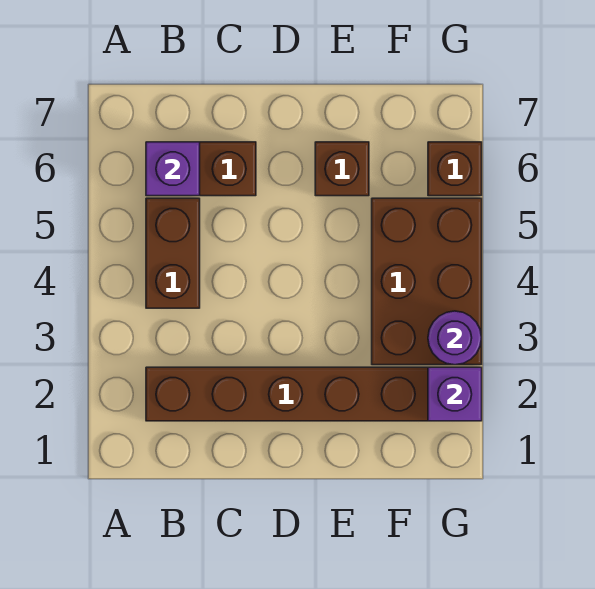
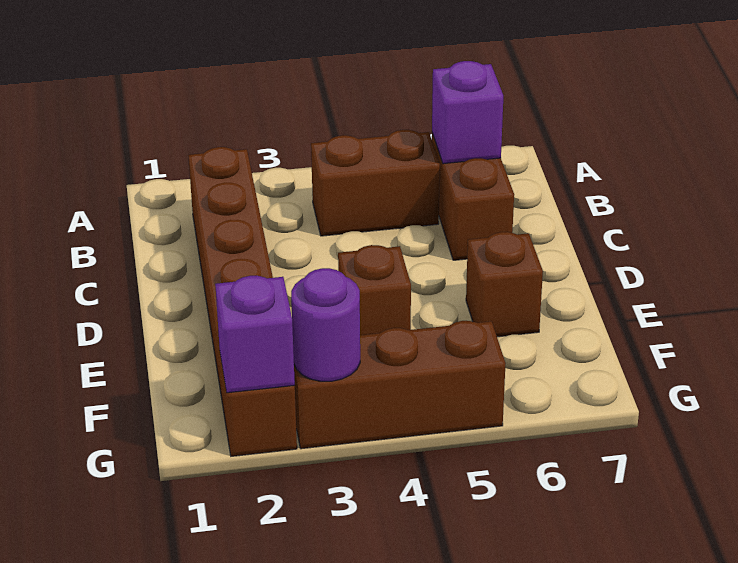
brown 2x3 brick [372,198,482,365] -> brown 1x3 brick [294,321,506,449]
brown 1x1 brick [428,142,482,196] -> brown 1x1 brick moved to [338,245,411,335]

